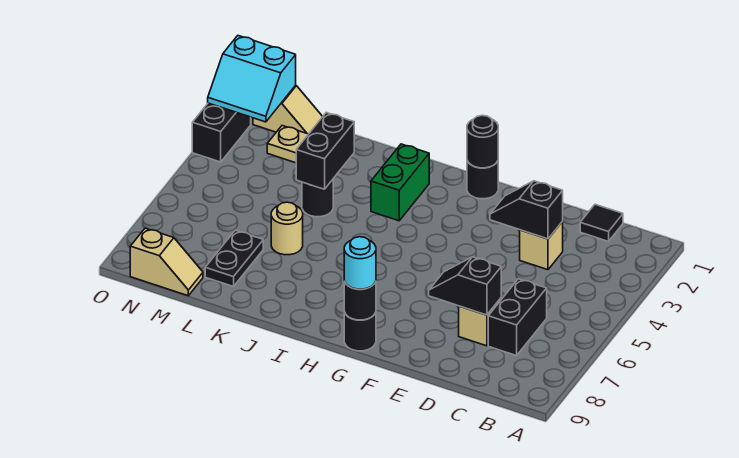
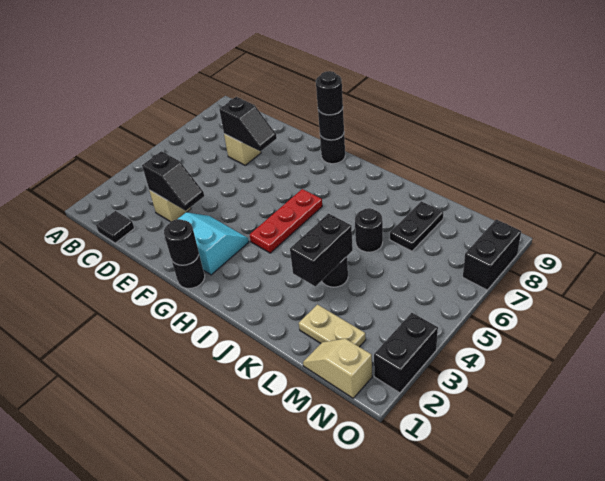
black 1x2 brick [488,279,547,356] -> black 1x2 brick moved to [463,219,521,290]
cyan 1x1 round brick [344,237,376,289] -> black 1x1 round brick [316,71,343,115]
none -> red 1x3 plate [250,189,322,253]
green 1x2 brick [371,144,429,221] -> none
tan 1x1 round brick [271,202,303,255] -> black 1x1 round brick [355,208,383,252]
tan 1x2 slope [130,228,203,296] -> none
cyan 2x2 slope [208,36,296,122] -> cyan 2x2 slope moved to [178,212,249,275]

